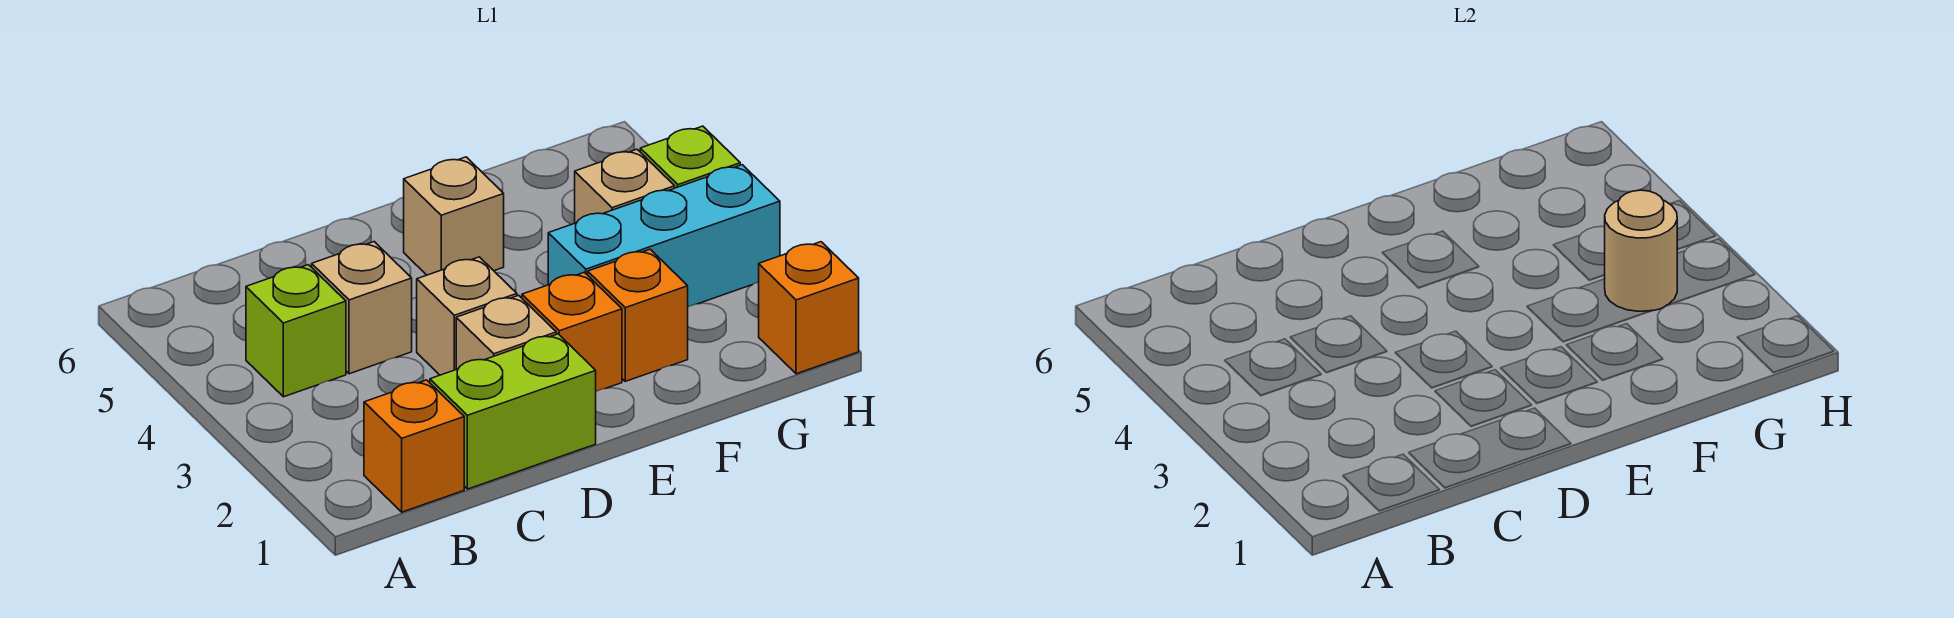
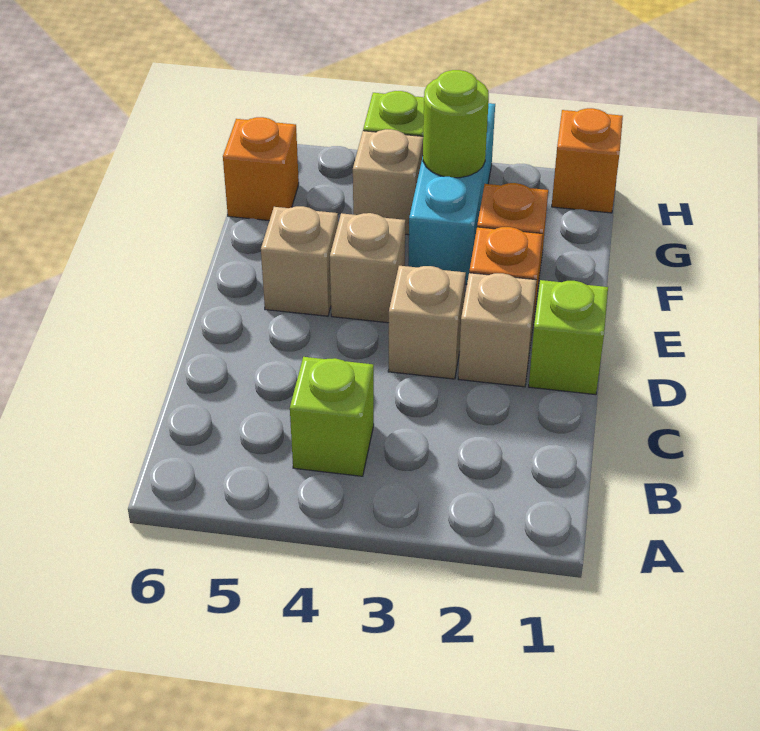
orange 1x1 brick [364,380,464,512] -> orange 1x1 brick moved to [223,117,299,221]
lime 1x2 brick [430,334,596,489] -> lime 1x1 brick [529,280,608,395]
tan 1x1 brick [312,242,412,374] -> tan 1x1 brick moved to [330,213,405,323]
tan 1x1 round brick [1605,190,1677,311] -> lime 1x1 round brick [423,70,489,178]

